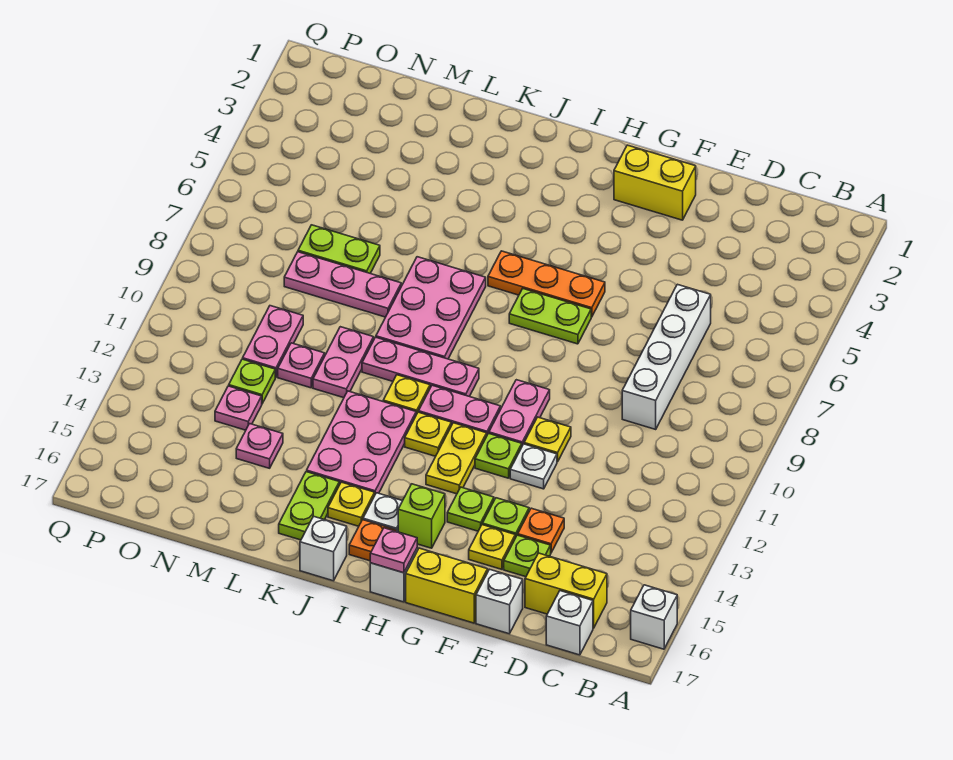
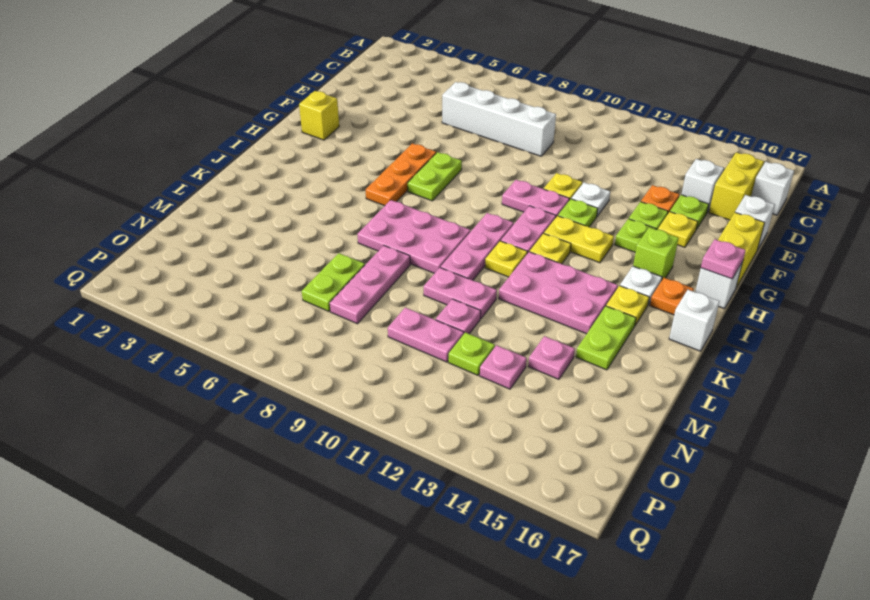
white 1x1 brick [631,585,677,649] -> white 1x1 brick moved to [681,159,724,212]
yellow 1x2 brick [614,145,696,220] -> yellow 1x1 brick [299,91,339,140]
lime 1x2 plate [279,472,339,540] -> lime 1x2 plate turned to [576,306,636,370]

